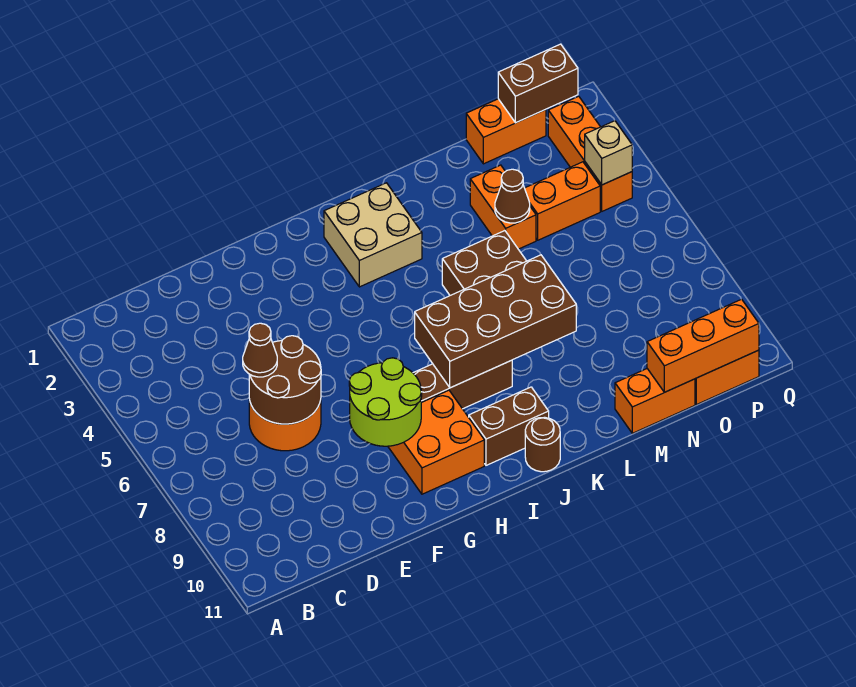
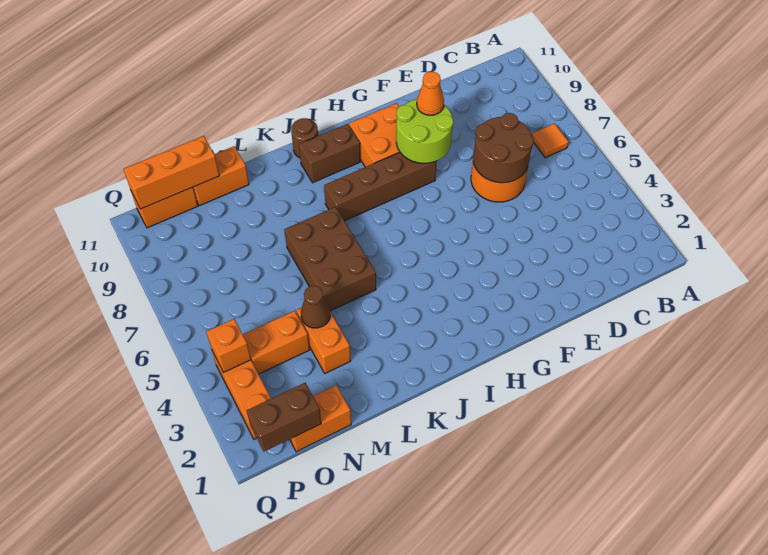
none -> orange 1x1 tile [532,123,568,158]
brown 1x1 cone [243,323,277,377] -> none
none -> orange 1x1 cone [417,72,444,115]
tan 2x2 brick [324,183,422,287] -> none
brown 2x4 brick [415,255,576,388] -> none
tan 1x1 brick [585,121,632,185] -> orange 1x1 brick [206,319,251,372]

